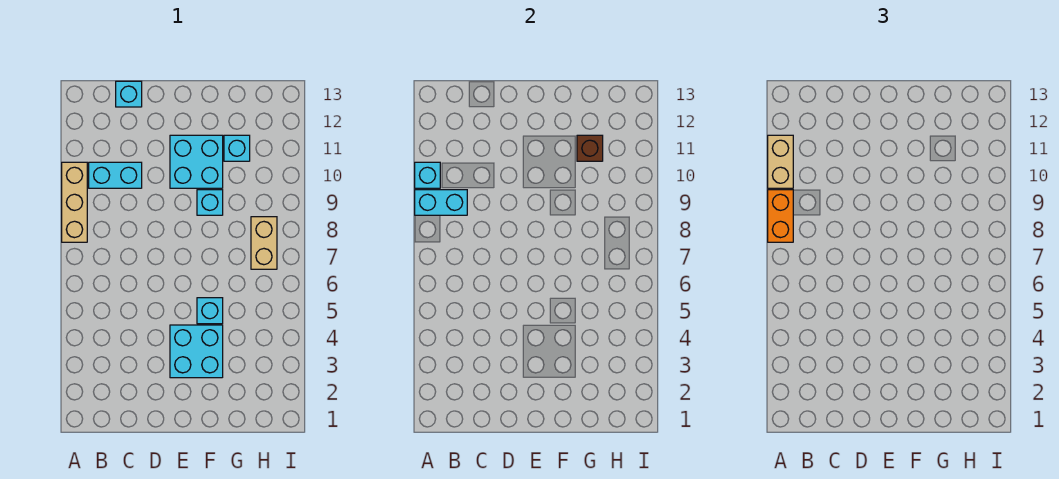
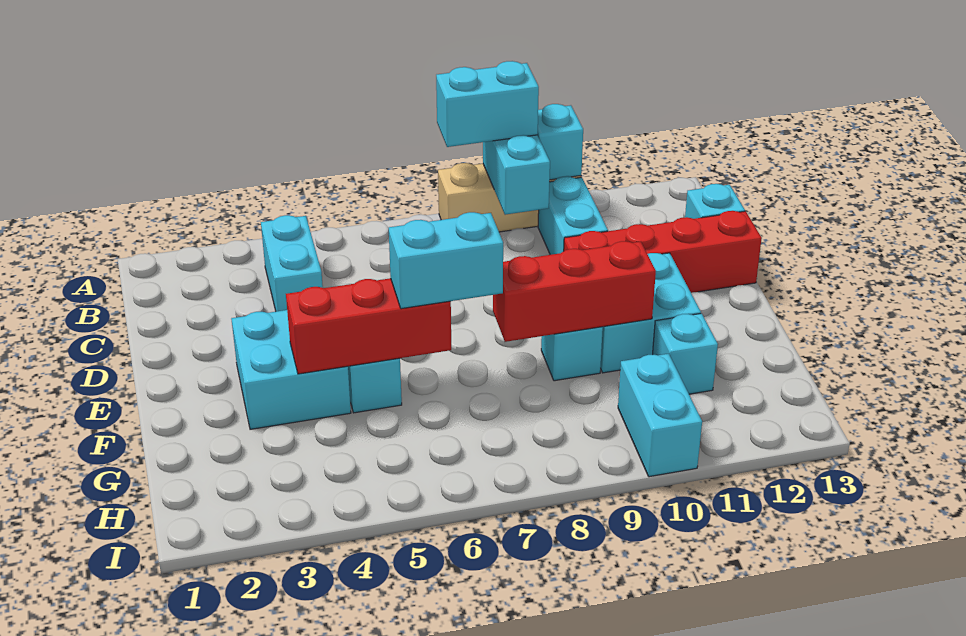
orange 1x2 brick [768,190,793,242] -> cyan 1x2 brick [436,61,539,147]
tan 1x2 brick [768,135,793,188] -> none
none -> cyan 1x2 brick [261,215,323,311]
none -> red 1x4 brick [564,211,762,293]
none -> red 1x3 brick [286,278,451,374]
none -> cyan 1x2 brick [389,212,503,309]
none -> red 1x3 brick [493,241,656,342]
brown 1x1 brick [577,135,603,161] -> none
tan 1x2 brick [251,217,277,269] -> none
none -> cyan 1x2 brick [618,354,702,477]

